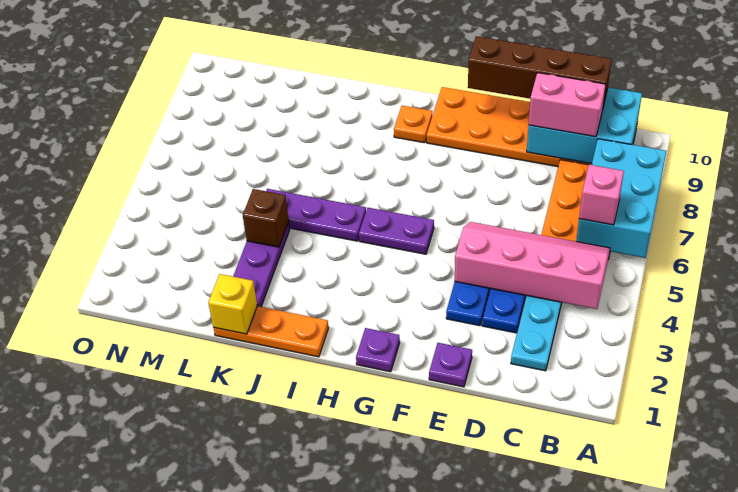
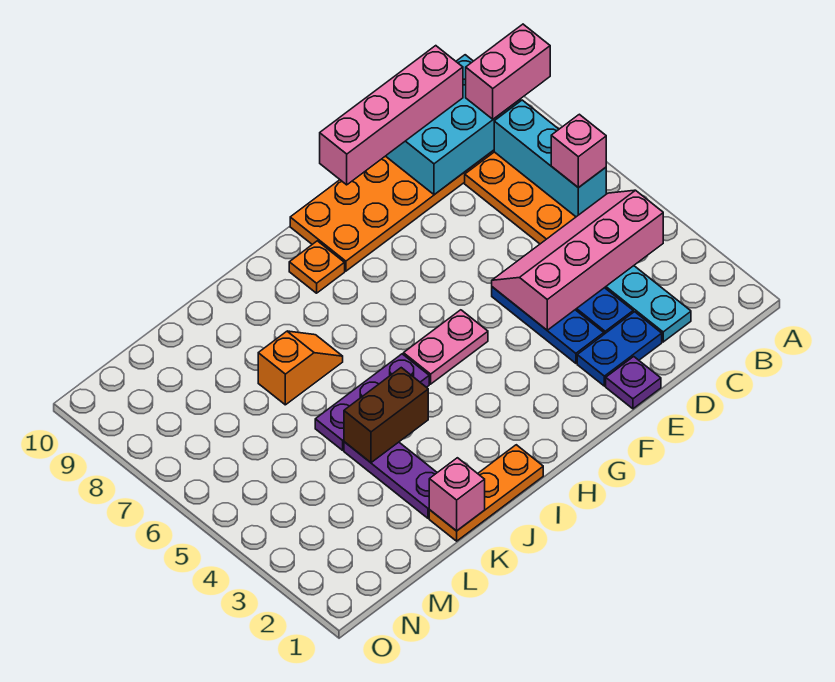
cyan 2x3 brick [576,139,666,258] -> cyan 1x3 brick [494,100,606,217]
pink 1x2 brick [529,73,606,137] -> pink 1x2 brick moved to [466,24,550,119]
brown 1x4 brick [468,36,612,106] -> pink 1x4 brick [320,46,463,185]
none -> blue 1x2 plate [577,312,662,386]
purple 1x1 plate [356,328,400,372] -> none
purple 1x2 plate [359,208,434,254] -> pink 1x2 plate [404,310,488,384]
none -> orange 1x2 slope [258,331,343,405]
yellow 1x1 brick [208,274,257,334] -> pink 1x1 brick [429,458,485,531]
brown 1x1 brick [243,189,289,247] -> brown 1x2 brick [344,368,428,463]

